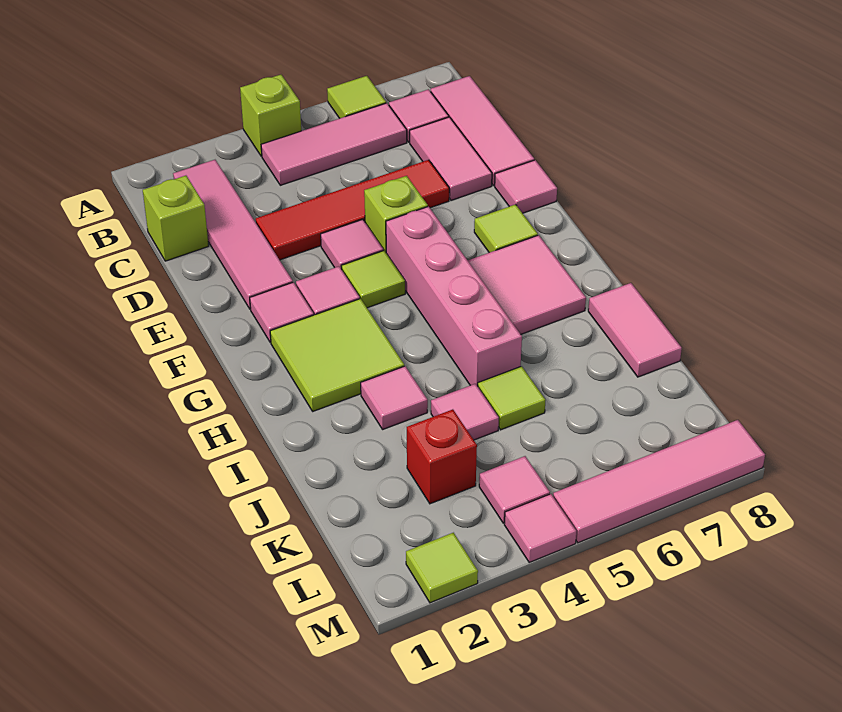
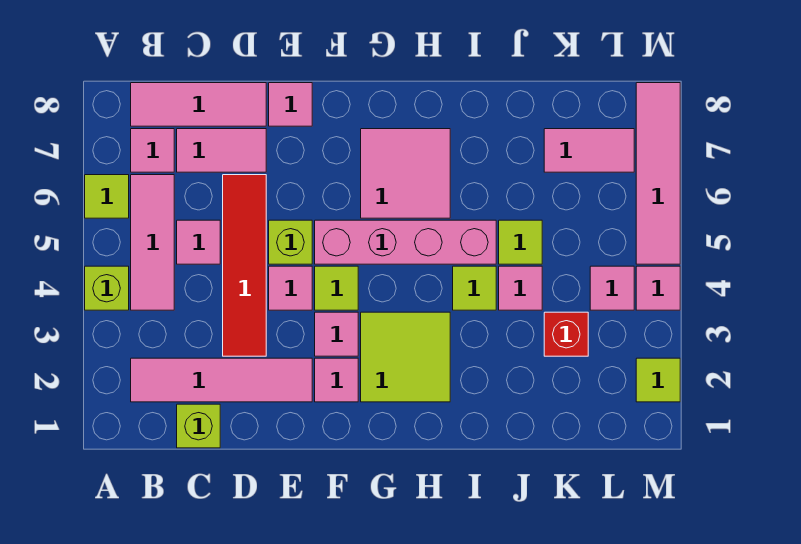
lime 1x1 tile [474,204,538,253] -> lime 1x1 tile moved to [453,266,496,310]
pink 1x1 tile [361,366,428,429] -> pink 1x1 tile moved to [177,220,220,264]
pink 1x2 tile [588,283,682,377] -> pink 1x2 tile moved to [544,129,634,172]

